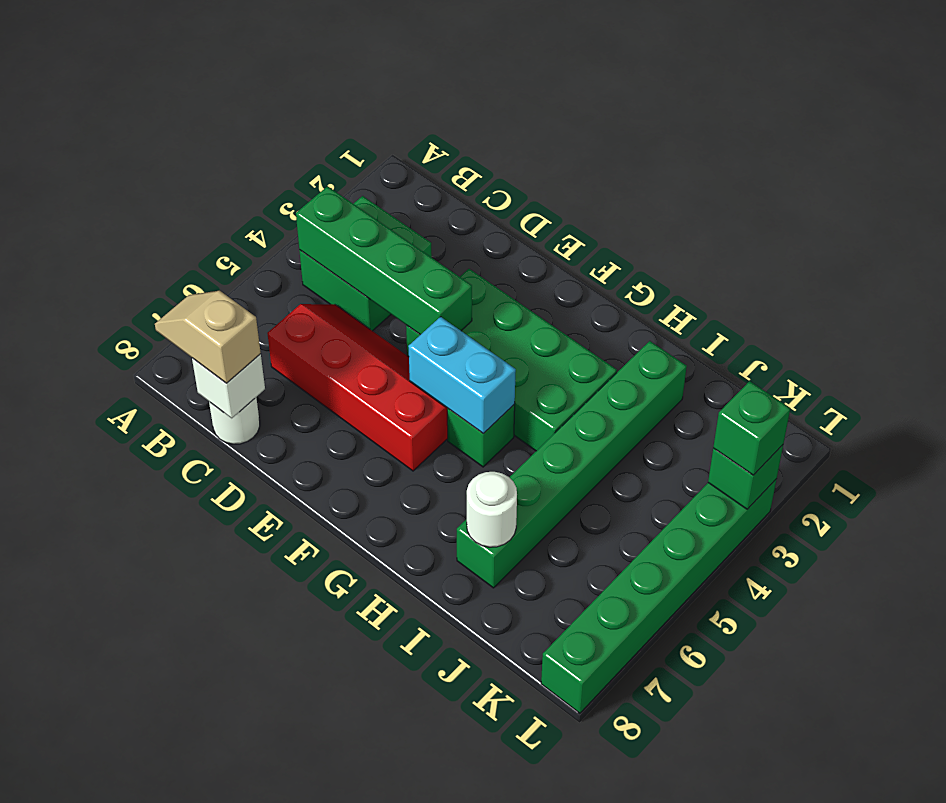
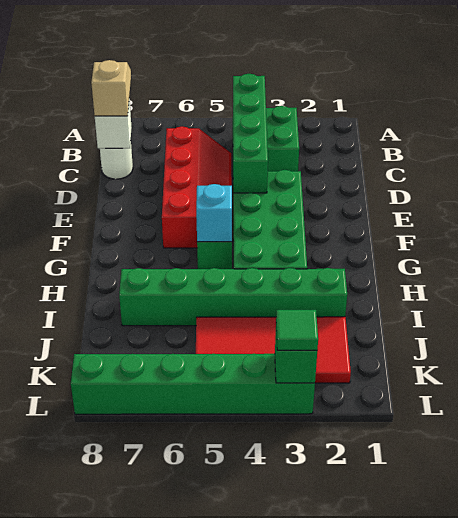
cyan 1x2 brick [408,317,516,434] -> cyan 1x1 brick [196,184,232,242]
white 1x1 round brick [467,472,517,547] -> none
none -> red 2x4 tile [196,317,351,383]
green 1x1 brick [713,381,790,475] -> green 1x1 tile [276,310,318,350]

